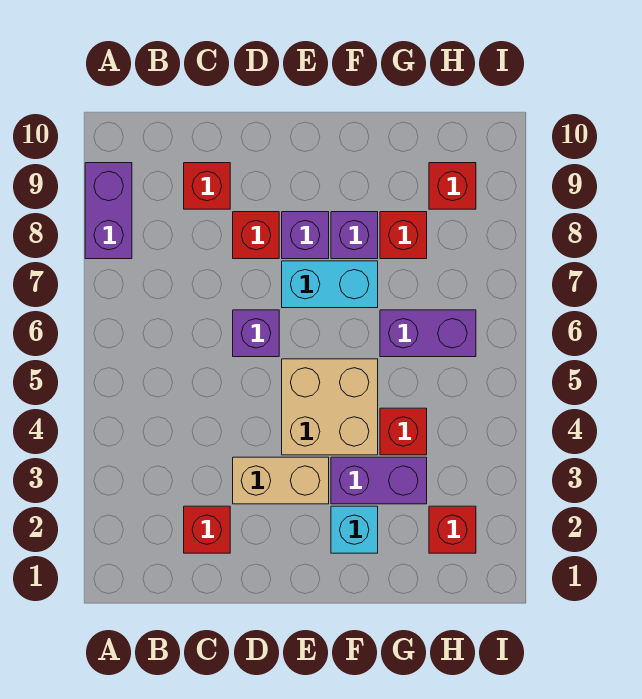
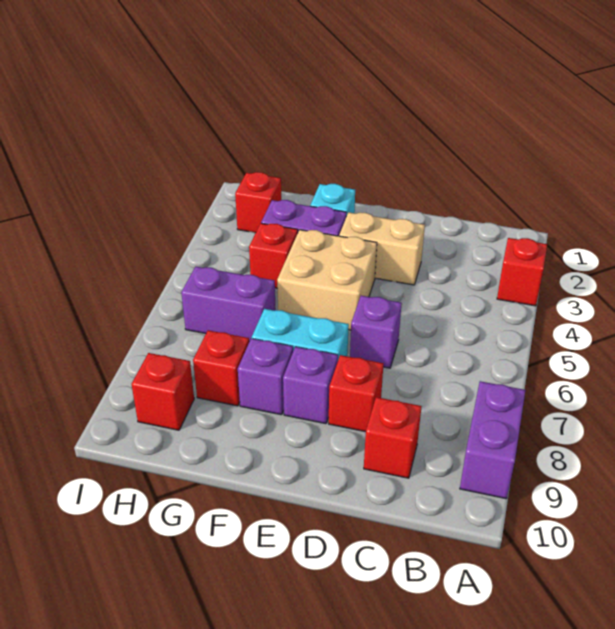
red 1x1 brick [184,506,230,553] -> red 1x1 brick moved to [497,238,547,306]

